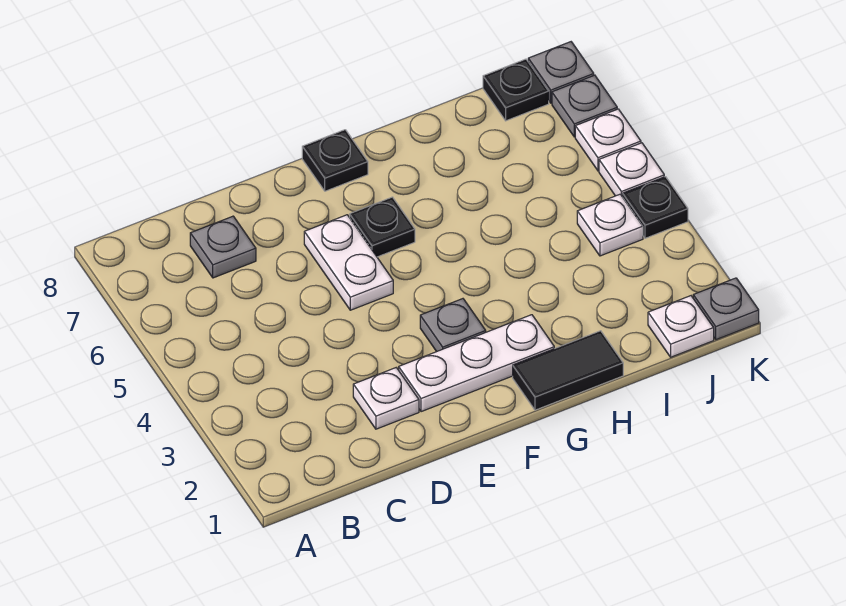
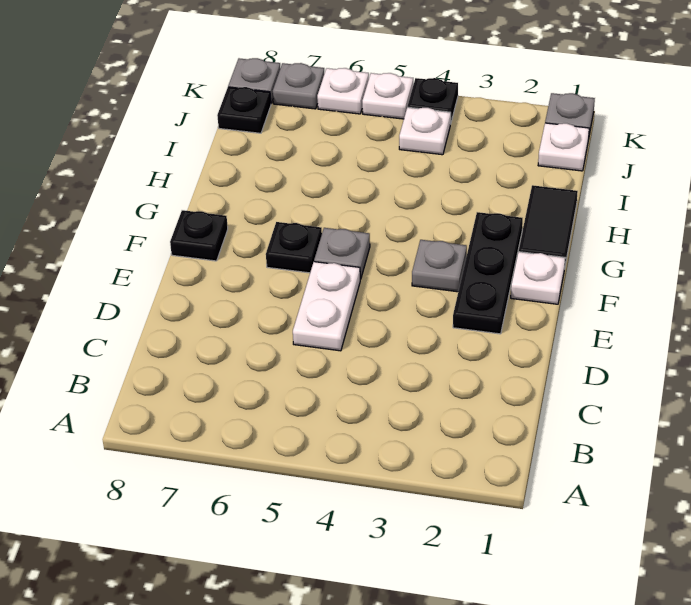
grey 1x1 plate [190,216,256,278] -> grey 1x1 plate moved to [314,228,370,279]
white 1x1 plate [353,368,419,429] -> white 1x1 plate moved to [511,252,565,304]
white 1x3 plate [399,315,554,412] -> black 1x3 plate [453,212,523,334]
white 1x2 plate [304,215,393,310] -> white 1x2 plate turned to [293,262,360,351]

